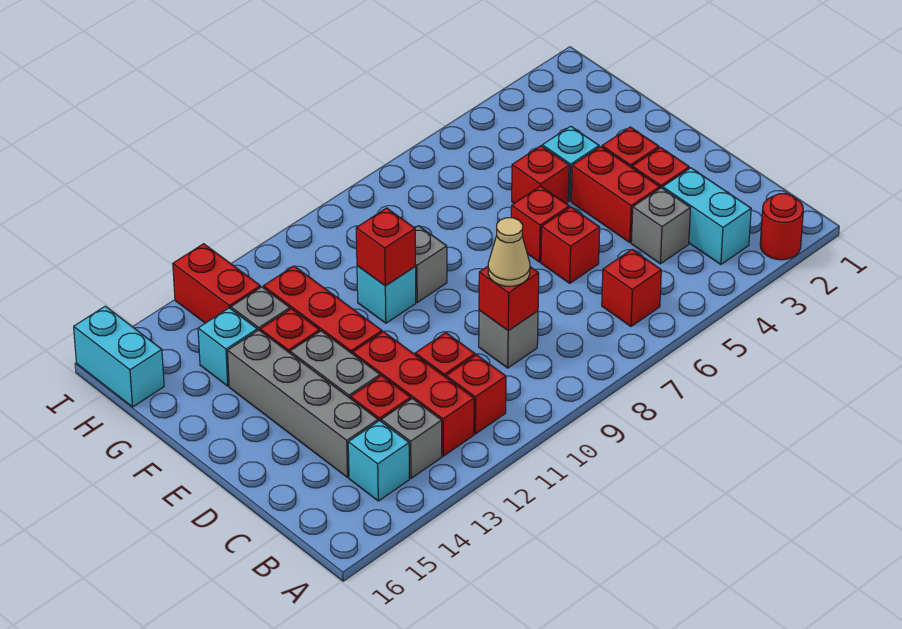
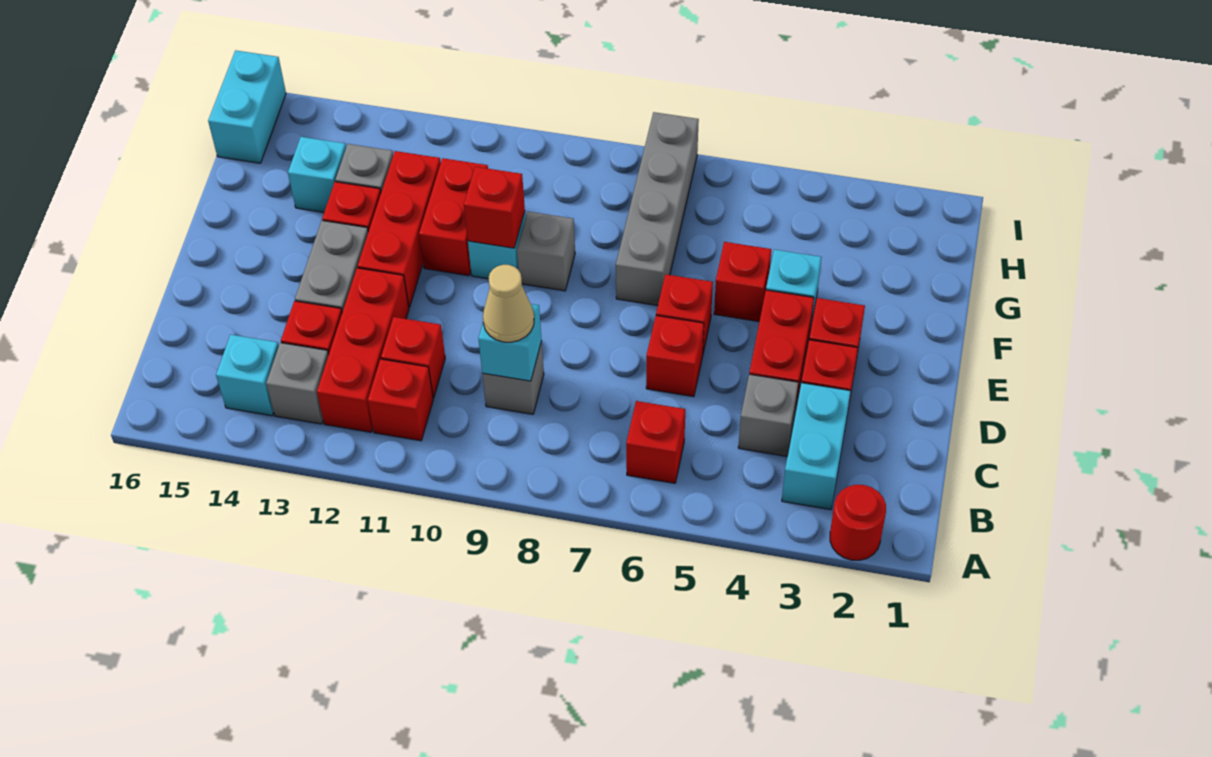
red 1x1 brick [479,266,539,331] -> cyan 1x1 brick [478,304,542,381]
grey 1x4 brick [228,330,378,477] -> grey 1x4 brick moved to [616,112,699,306]
red 1x2 brick [173,244,260,323] -> red 1x2 brick moved to [419,158,488,276]

